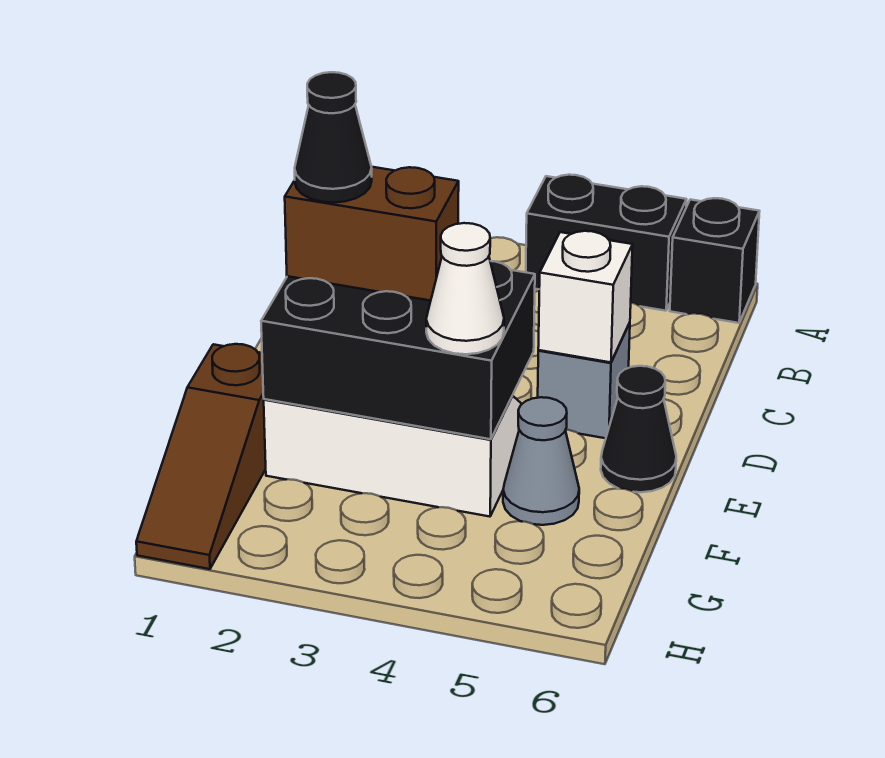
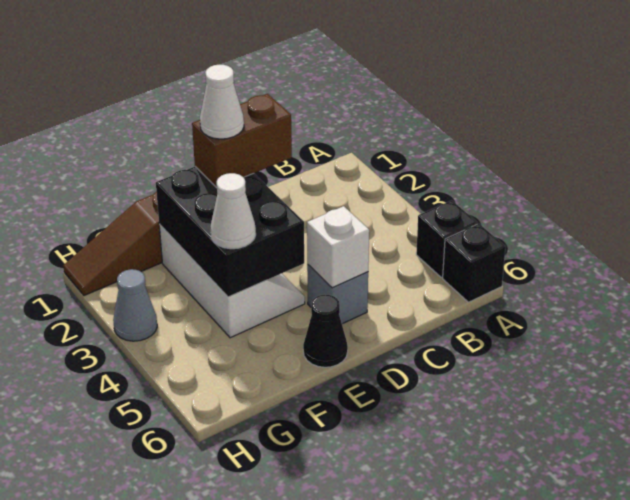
black 1x2 brick [526,175,687,311] -> black 1x1 brick [416,200,478,278]
brown 1x2 brick [285,167,459,301] -> brown 1x2 brick turned to [192,94,292,188]
black 1x1 cone [295,72,372,203] -> white 1x1 cone [200,65,244,139]
grey 1x1 cone [503,397,579,525] -> grey 1x1 cone moved to [113,269,157,341]

